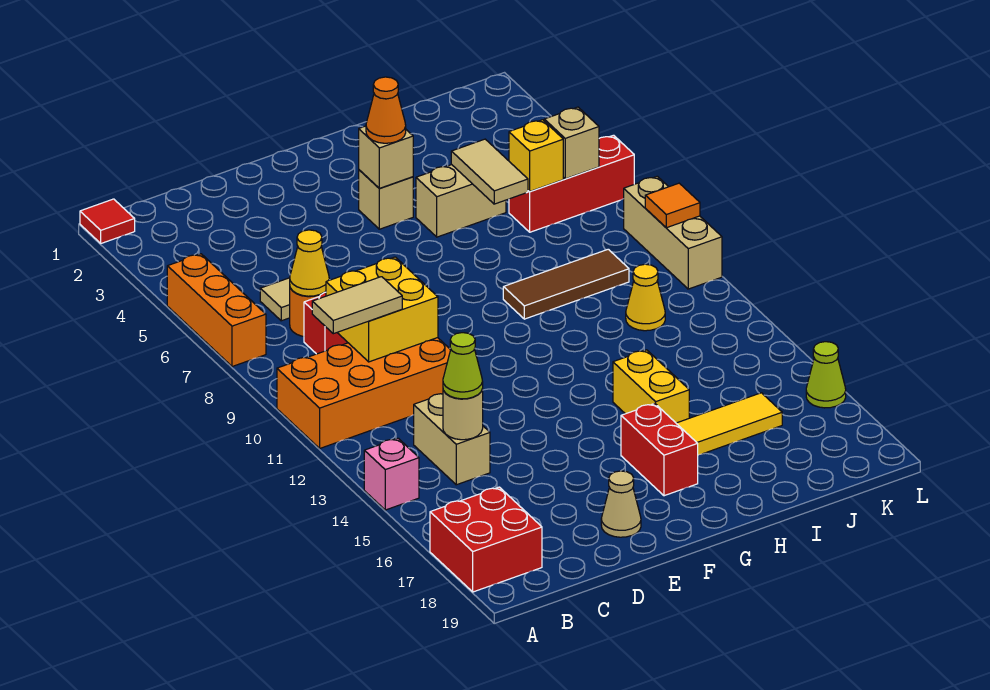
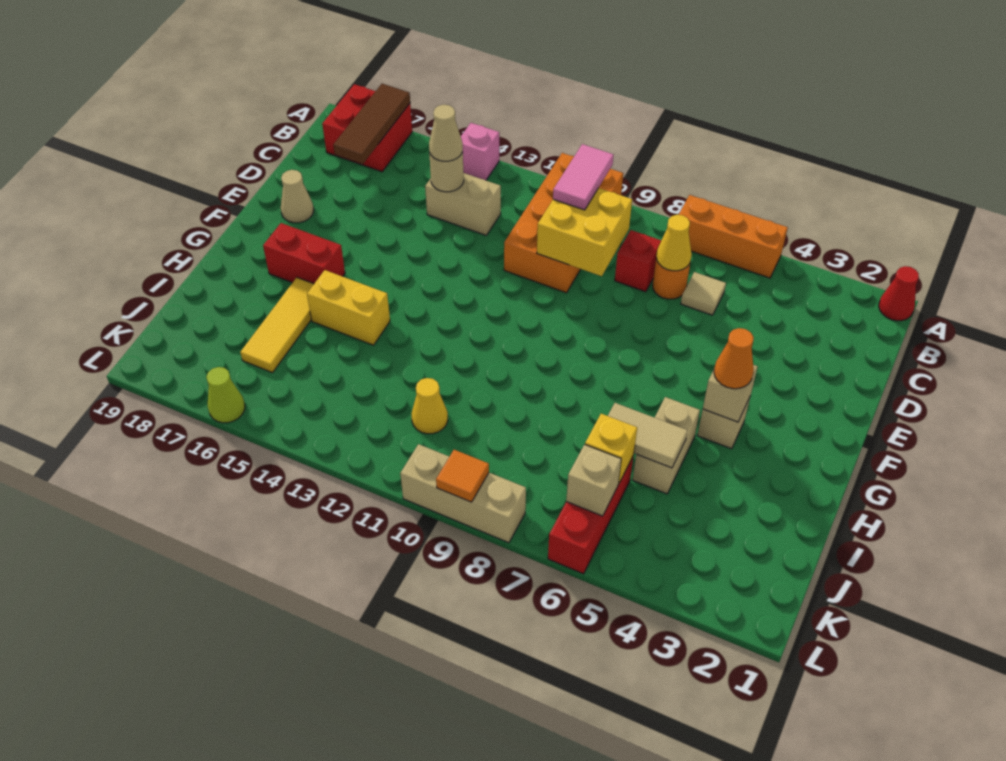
red 1x1 tile [80,199,135,243] -> red 1x1 cone [879,266,919,321]
tan 1x2 tile [312,277,402,334] -> pink 1x2 tile [553,144,614,210]
lime 1x1 cone [443,333,483,399] -> tan 1x1 cone [429,105,463,161]
brown 1x3 tile [503,249,629,319] -> brown 1x3 tile moved to [333,84,410,164]

